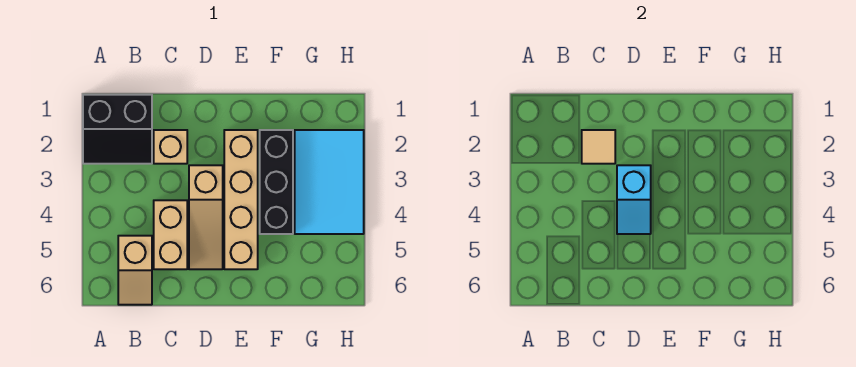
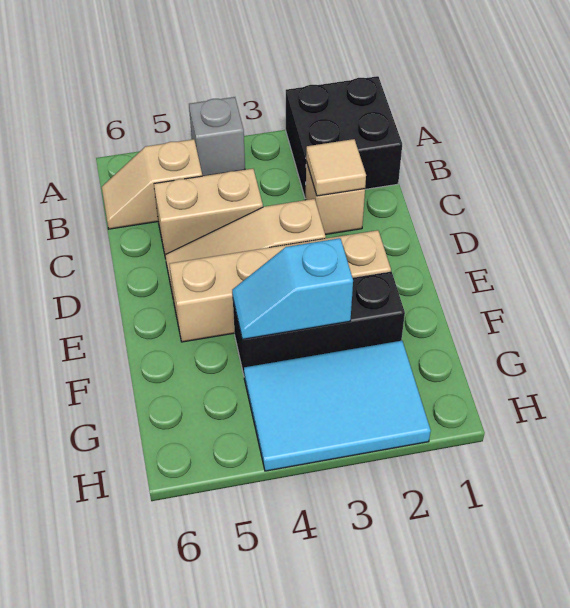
black 2x2 slope [83,95,152,164] -> black 2x2 brick [286,76,402,199]
none -> grey 1x1 brick [189,97,245,176]
cyan 1x2 slope [617,165,651,234] -> cyan 1x2 slope moved to [232,238,353,339]

